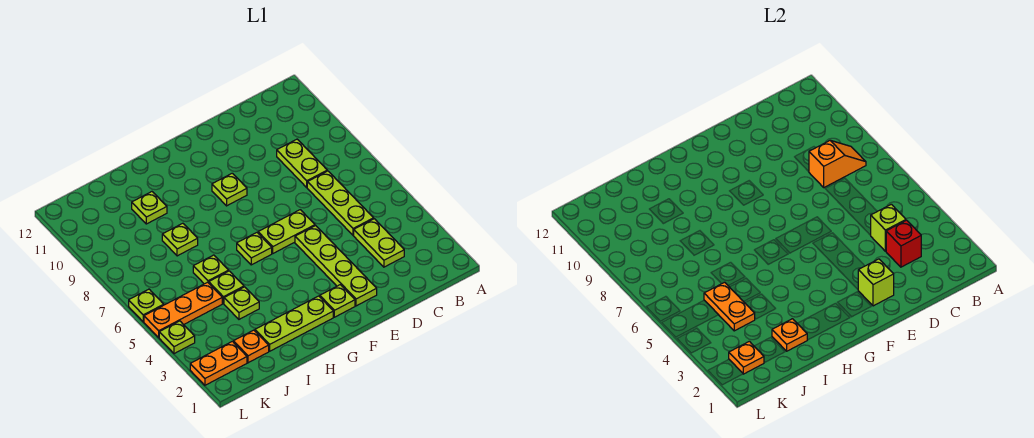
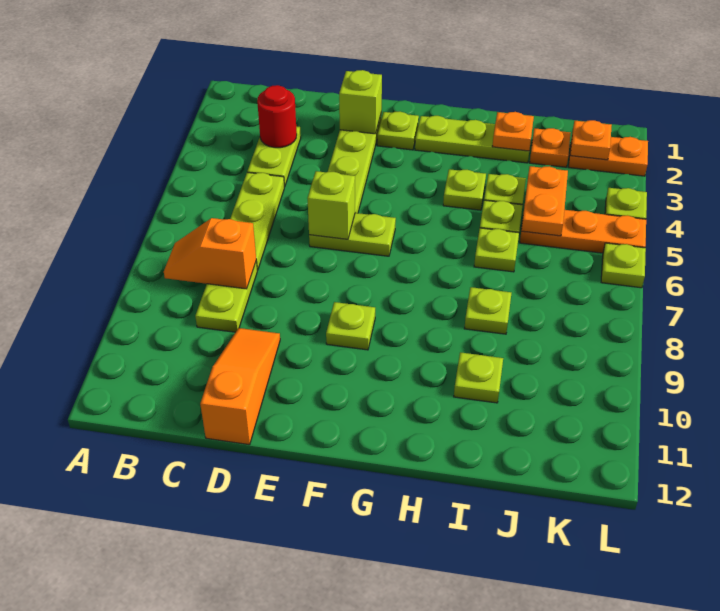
red 1x1 brick [886,220,921,267] -> red 1x1 round brick [257,85,297,148]
lime 1x1 brick [871,204,906,251] -> lime 1x1 brick moved to [307,171,355,239]
none -> orange 1x3 slope [200,328,280,445]
lime 1x1 plate [237,233,272,265] -> lime 1x1 plate moved to [443,169,486,210]

